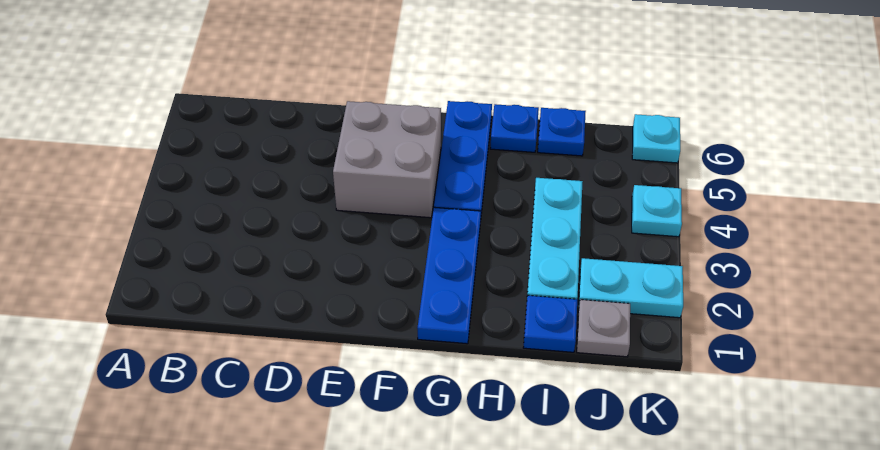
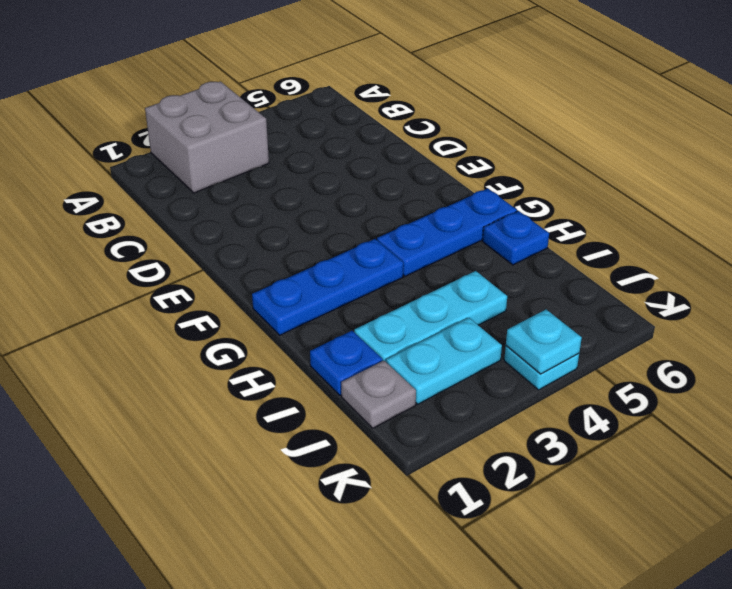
grey 2x2 brick [333,101,441,218] -> grey 2x2 brick moved to [145,81,269,193]
blue 1x1 plate [538,108,586,156] -> none
cyan 1x2 plate [579,258,683,318] -> cyan 1x2 plate turned to [386,318,502,404]
cyan 1x1 plate [632,114,680,163] -> cyan 1x1 plate moved to [506,310,582,374]

